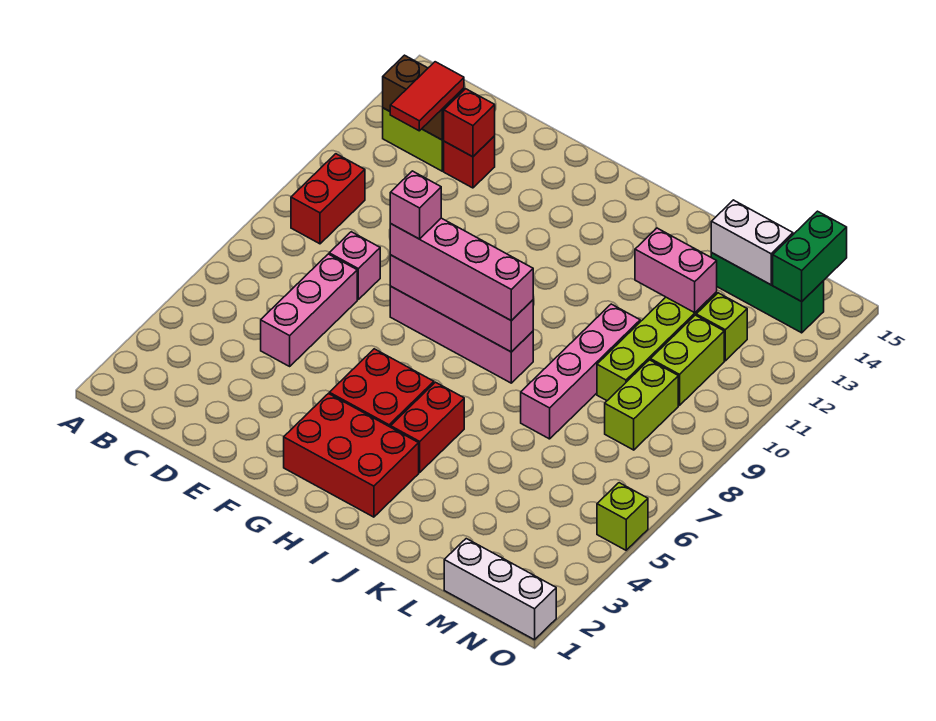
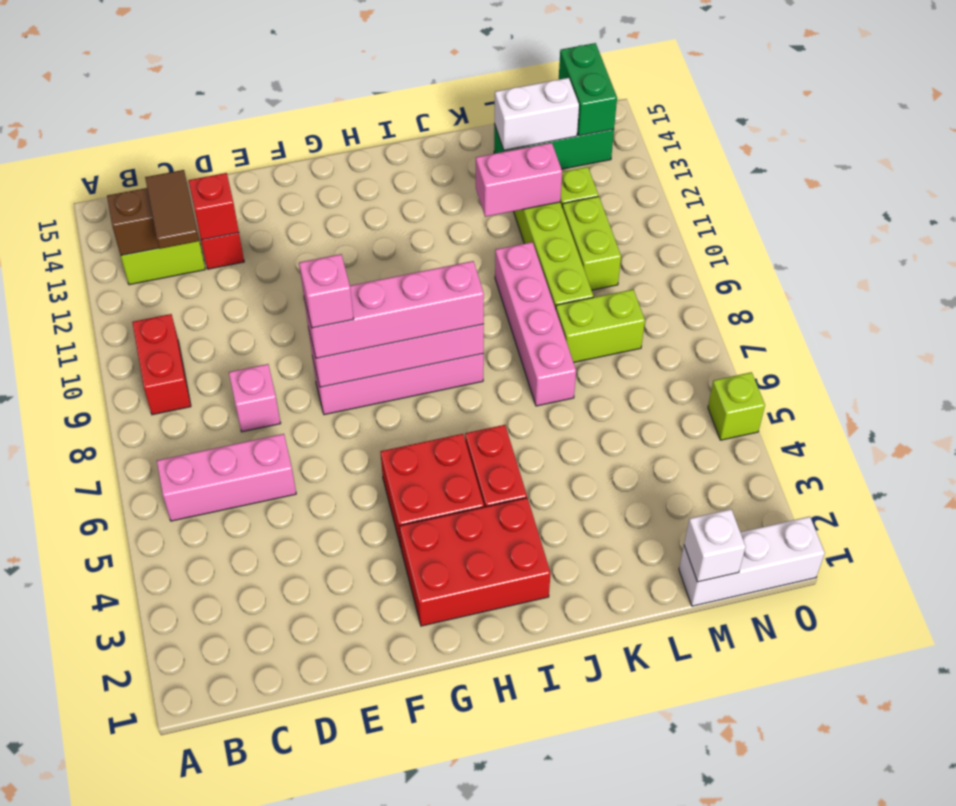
red 1x2 tile [390,62,464,131] -> brown 1x2 tile [145,170,199,249]
pink 1x3 brick [261,254,357,366] -> pink 1x3 brick turned to [157,434,296,521]
none -> white 1x1 brick [684,509,746,582]
lime 1x2 brick [605,360,678,450] -> lime 1x2 brick turned to [556,289,645,362]

